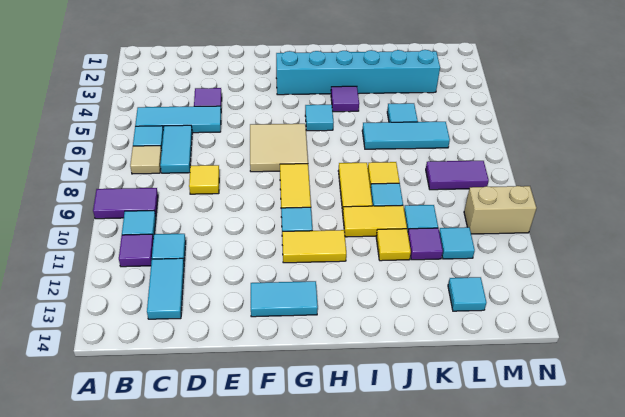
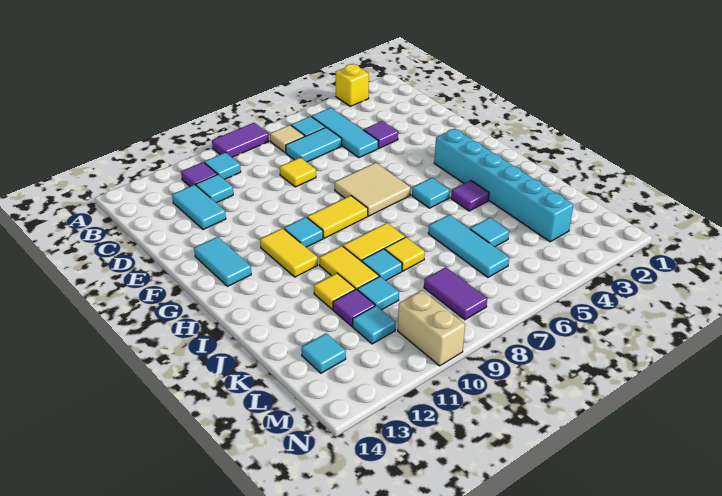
none -> yellow 1x1 brick [336,64,369,106]
purple 1x2 tile [93,188,158,219] -> purple 1x2 tile turned to [212,123,269,157]
cyan 1x2 tile [147,258,184,319] -> cyan 1x2 tile turned to [172,185,226,230]

